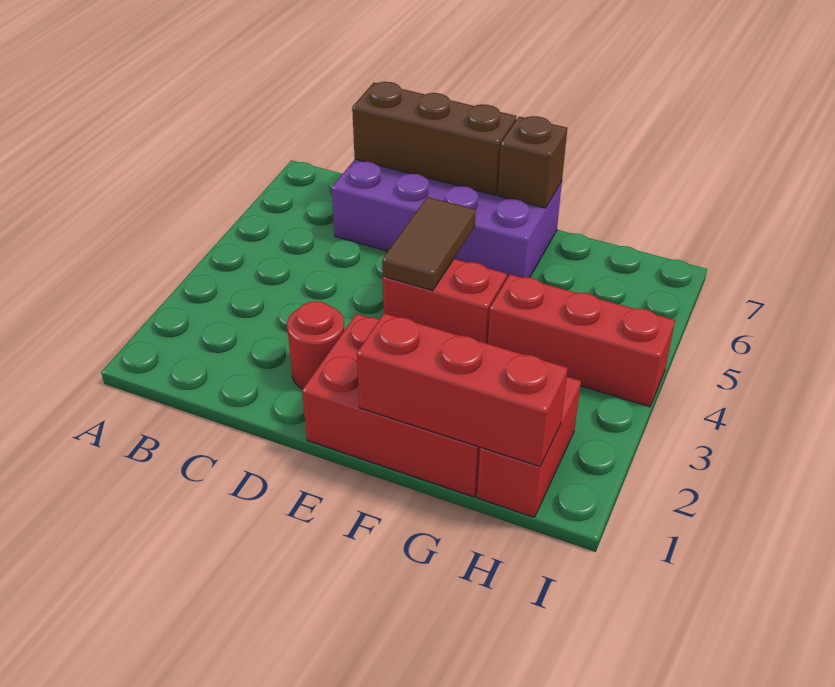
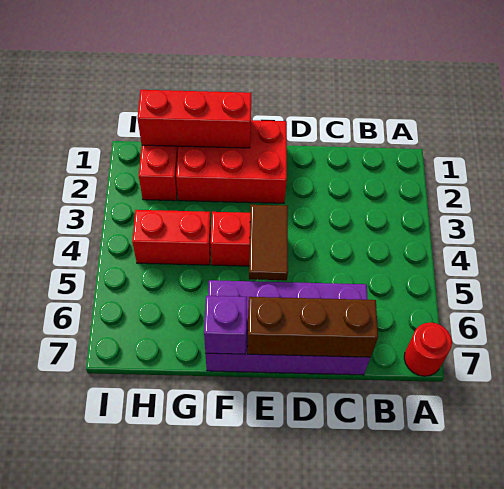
red 1x1 round brick [287,301,344,389] -> red 1x1 round brick moved to [404,322,452,376]
brown 1x1 brick [498,116,567,208] -> purple 1x1 brick [204,296,247,354]
red 1x3 brick [488,275,675,407] -> red 1x2 brick [132,210,211,265]

